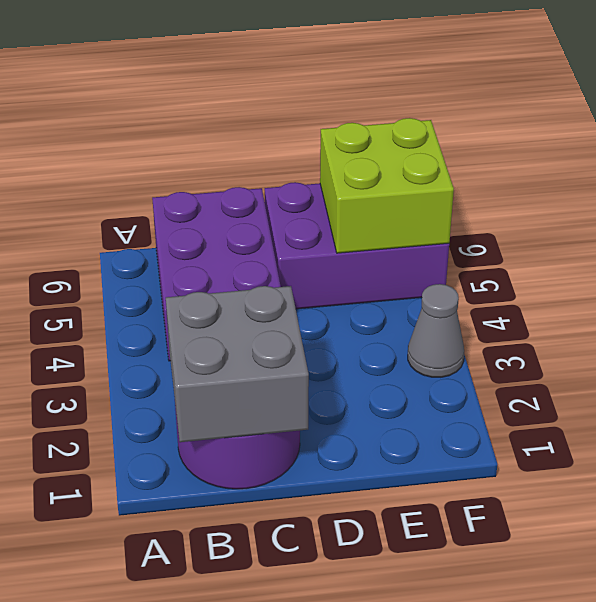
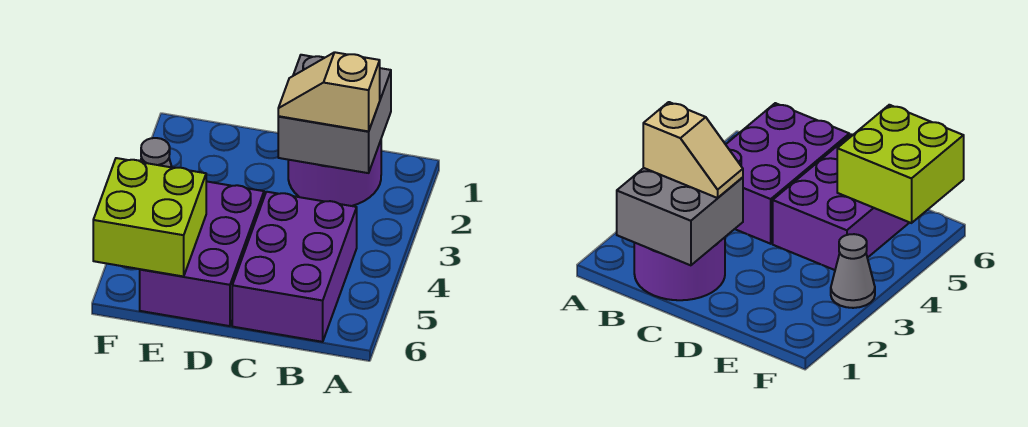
none -> tan 1x2 slope [278,52,380,131]
purple 2x3 brick [265,182,449,309] -> purple 2x3 brick turned to [140,181,264,326]

